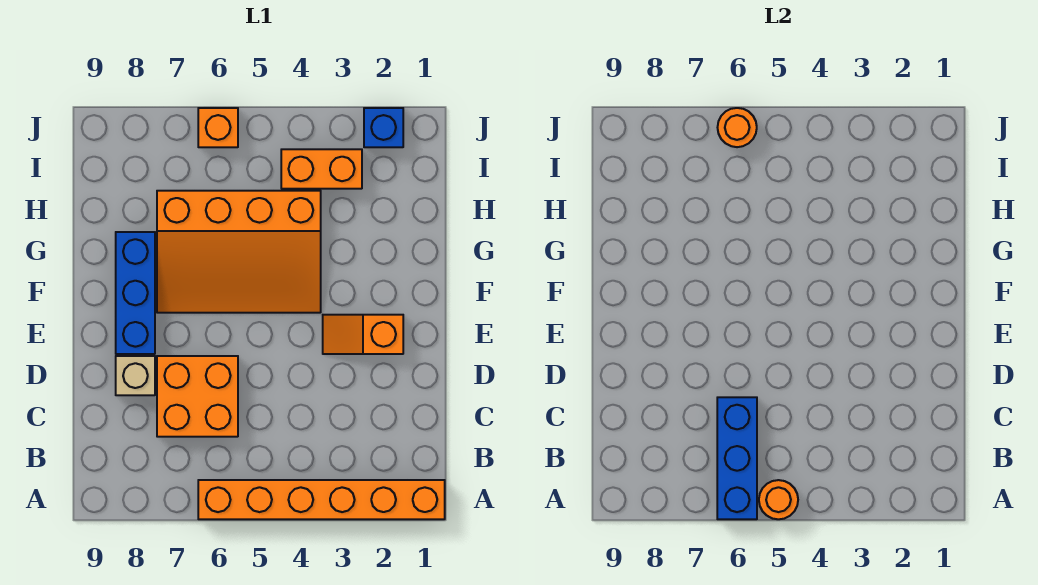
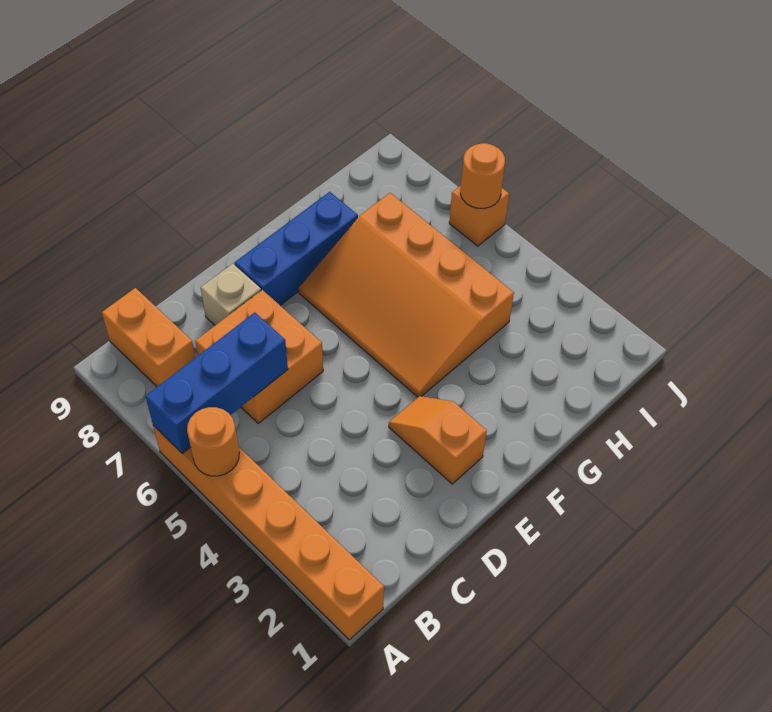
orange 1x2 brick [281,149,362,189] -> orange 1x2 brick moved to [102,288,195,387]
blue 1x1 brick [364,108,403,147] -> none

